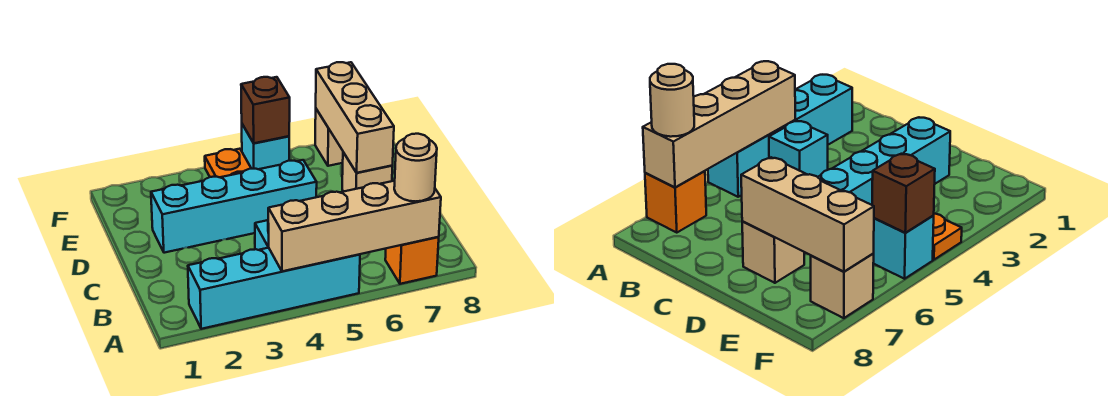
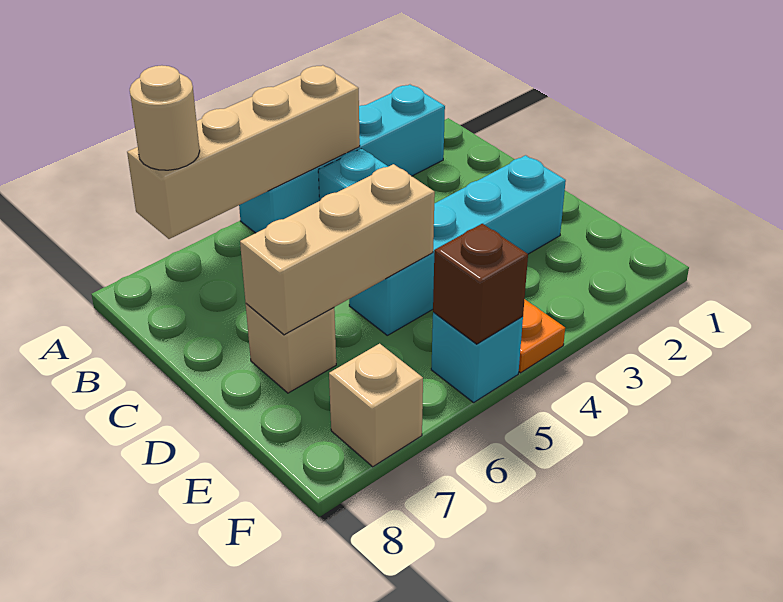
orange 1x1 brick [385,237,439,284] -> none
tan 1x3 brick [316,62,394,173] -> tan 1x3 brick turned to [240,164,435,335]

